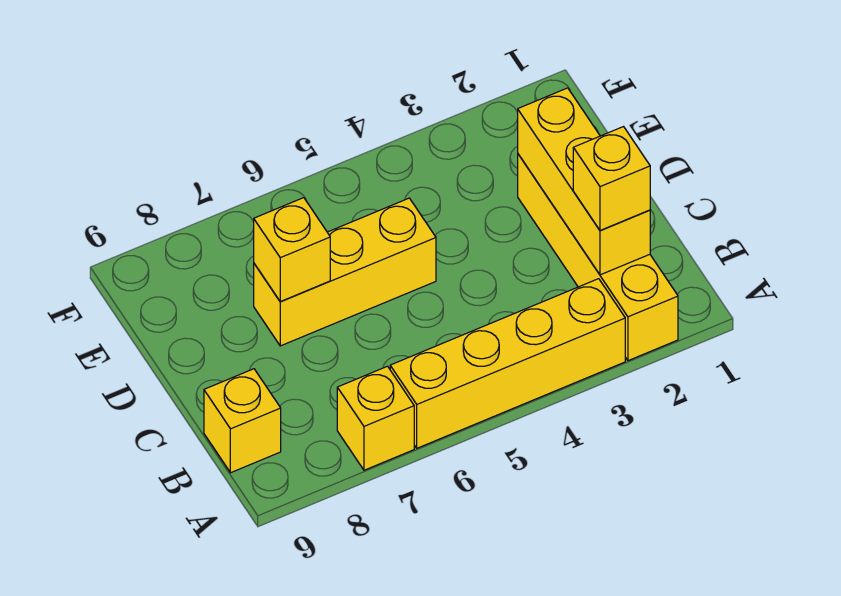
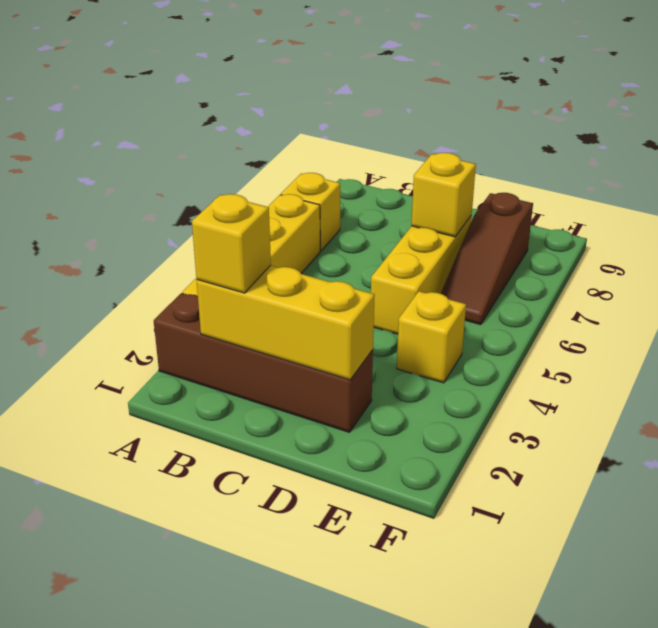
yellow 1x4 brick [518,154,678,361] -> brown 1x4 brick [154,293,373,432]
yellow 1x1 brick [204,369,281,473] -> yellow 1x1 brick moved to [397,291,466,383]
none -> brown 1x3 slope [441,193,533,325]

